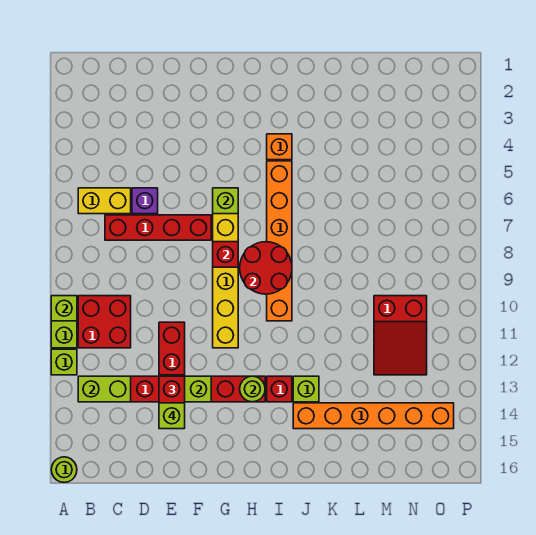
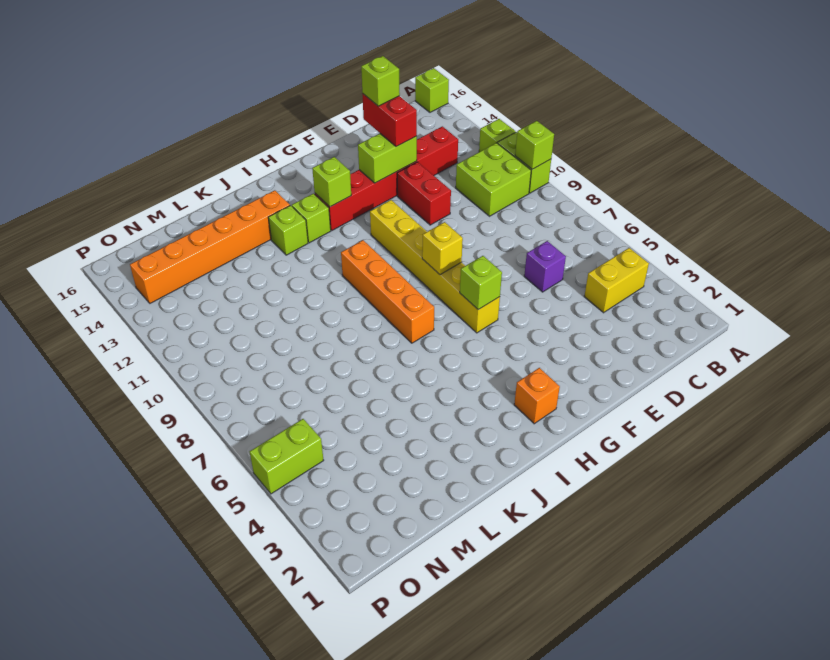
lime 1x1 round brick [51,457,77,482] -> lime 1x1 brick [415,68,449,112]
yellow 1x2 brick [78,188,131,214] -> yellow 1x2 brick moved to [584,248,649,313]
red 2x2 brick [78,296,131,348] -> lime 2x2 brick [456,143,531,216]
lime 1x2 brick [78,376,131,402] -> lime 1x2 brick moved to [250,419,324,494]
red 1x4 brick [105,215,211,240] -> none
red 1x1 brick [213,242,238,267] -> yellow 1x1 brick [422,222,463,275]
red 2x2 round brick [240,242,292,294] -> none
lime 1x1 round brick [240,376,265,402] -> lime 1x1 brick [312,157,351,207]
orange 1x1 brick [267,134,292,160] -> orange 1x1 brick moved to [514,368,560,424]
orange 1x6 brick [267,161,292,321] -> orange 1x4 brick [341,240,434,343]
red 1x1 brick [267,376,292,402] -> lime 1x1 brick [292,194,331,243]
red 2x3 slope [374,296,427,375] -> none

